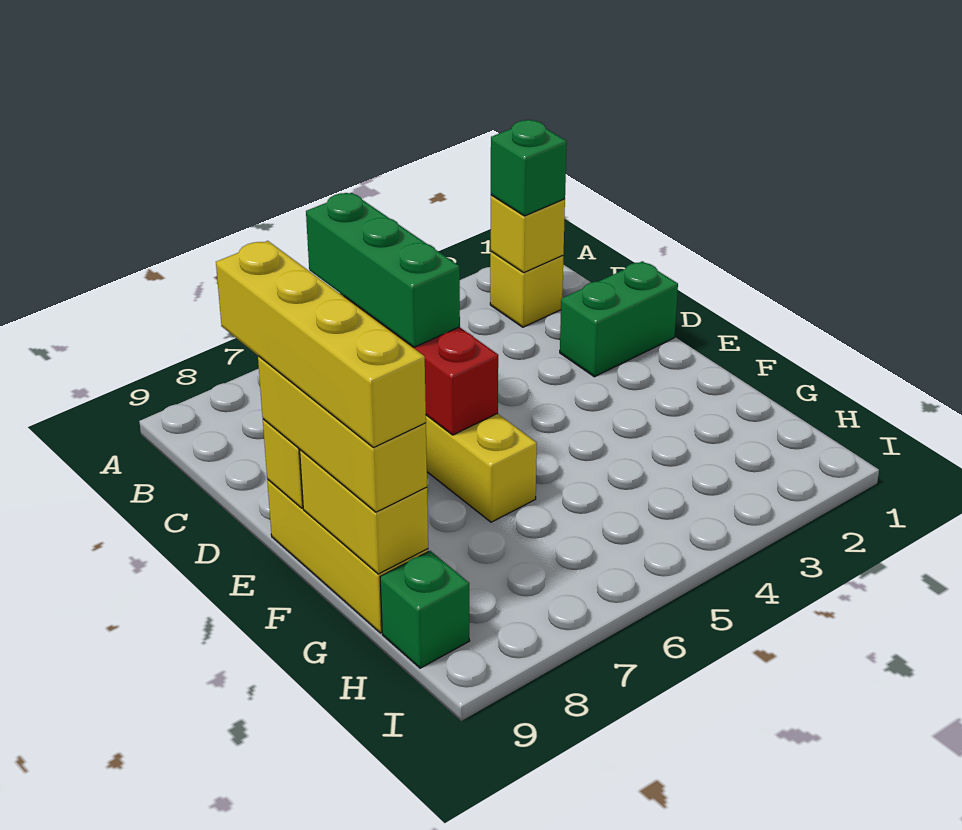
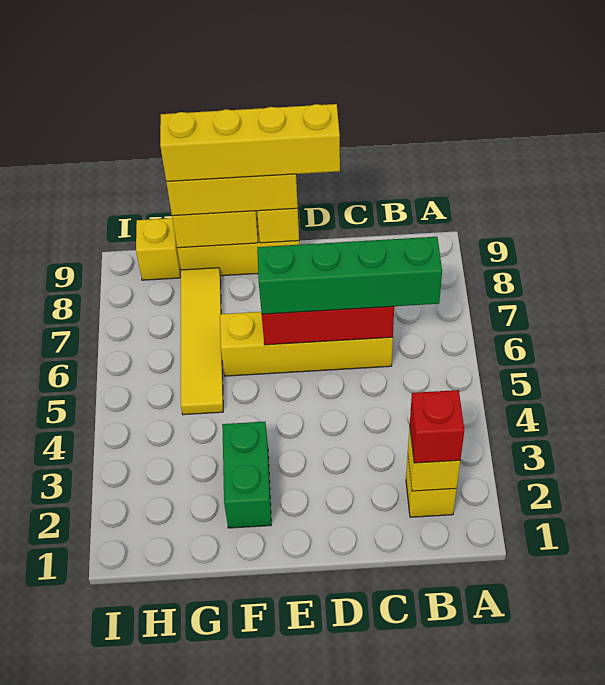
green 1x1 brick [491,120,567,216] -> red 1x1 brick [410,390,464,463]
green 1x3 brick [306,193,460,347] -> green 1x4 brick [257,237,442,314]
green 1x2 brick [560,261,678,377] -> green 1x2 brick moved to [222,422,271,528]
none -> yellow 1x4 tile [181,268,223,415]
green 1x1 brick [380,551,469,668] -> yellow 1x1 brick [136,218,180,280]

